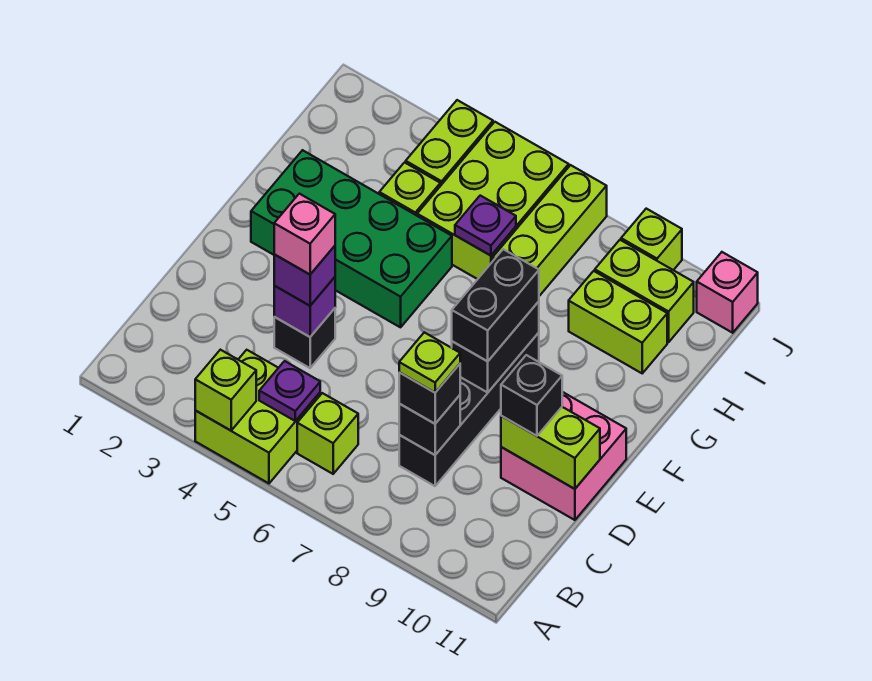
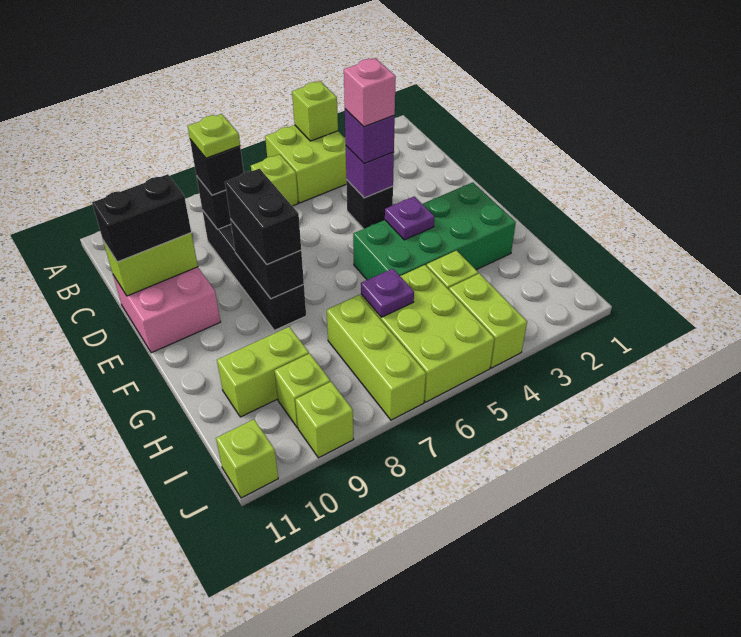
purple 1x1 plate [259,361,320,421] -> purple 1x1 plate moved to [385,196,435,240]
black 1x1 brick [501,355,562,436] -> black 1x2 brick [92,174,191,262]
lime 1x2 brick [595,240,694,342] -> lime 1x1 brick [274,353,330,428]
pink 1x1 brick [697,252,758,333] -> lime 1x1 brick [216,419,278,498]

